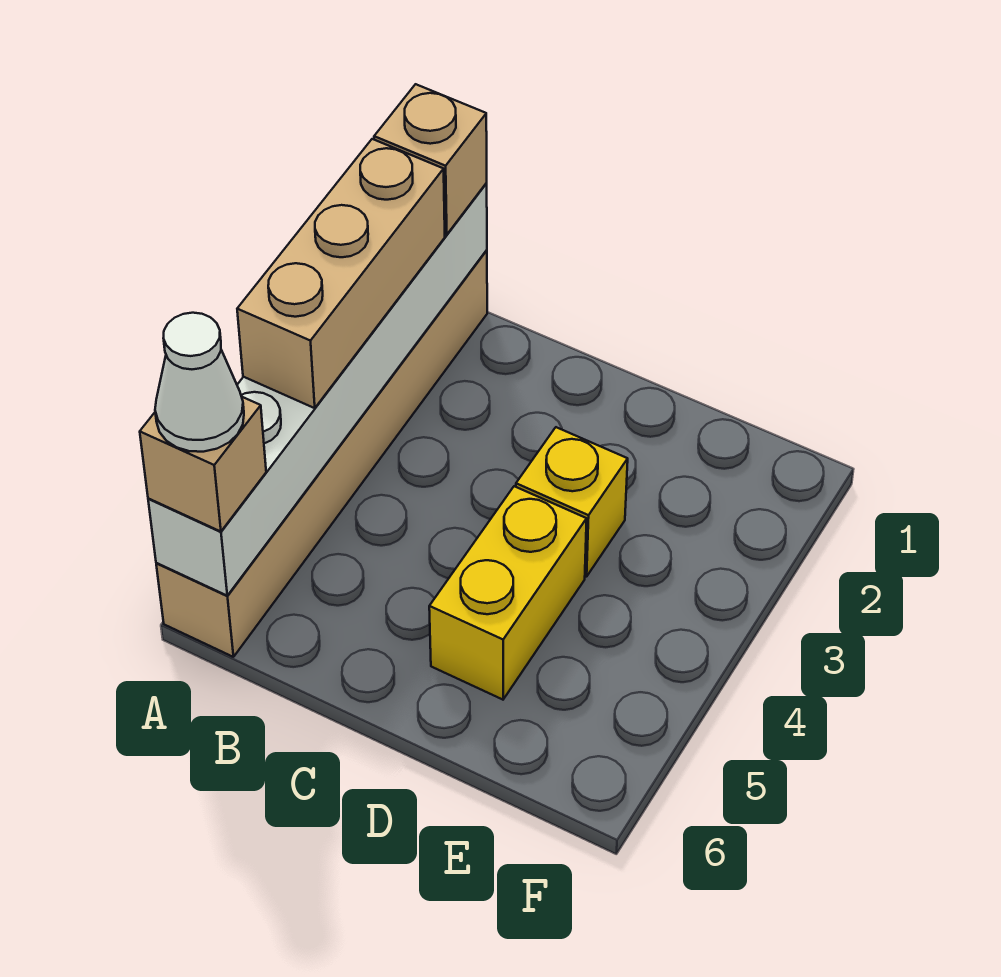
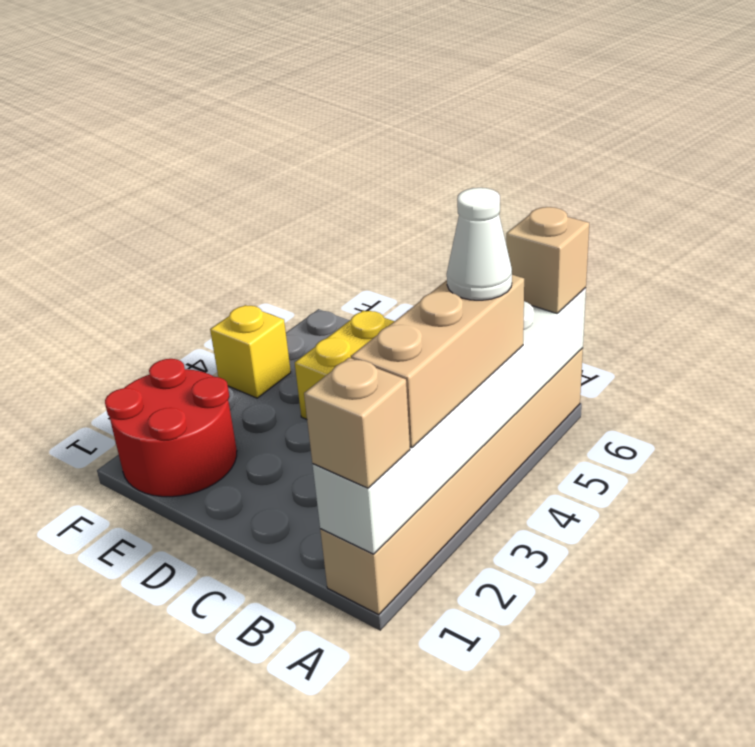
white 1x1 cone [155,313,244,452] -> white 1x1 cone moved to [447,188,512,300]
yellow 1x1 brick [516,427,628,577] -> yellow 1x1 brick moved to [210,305,291,398]
none -> red 2x2 round brick [105,359,237,497]

